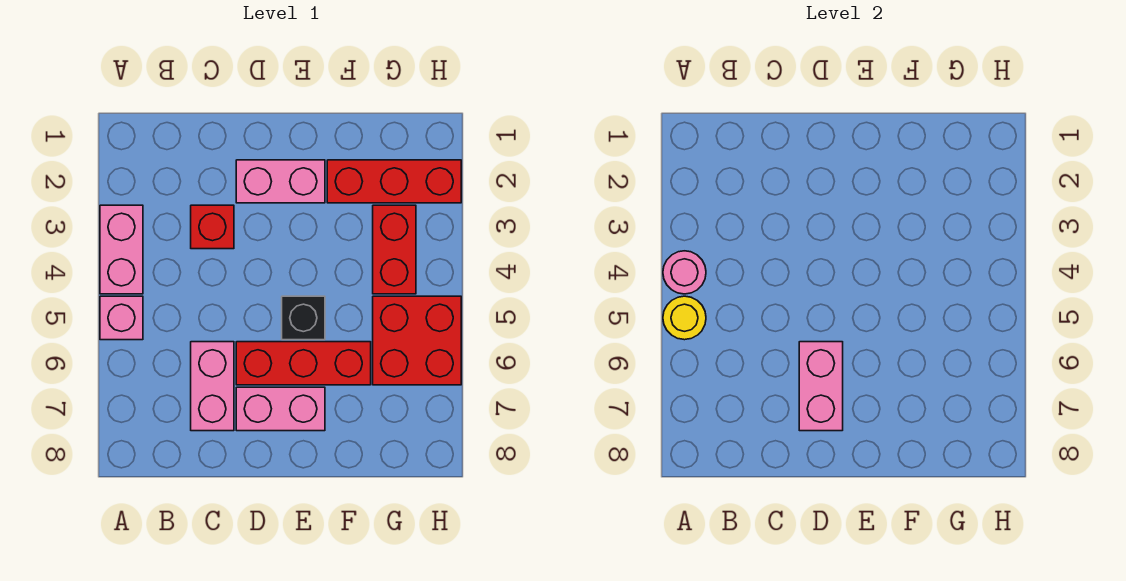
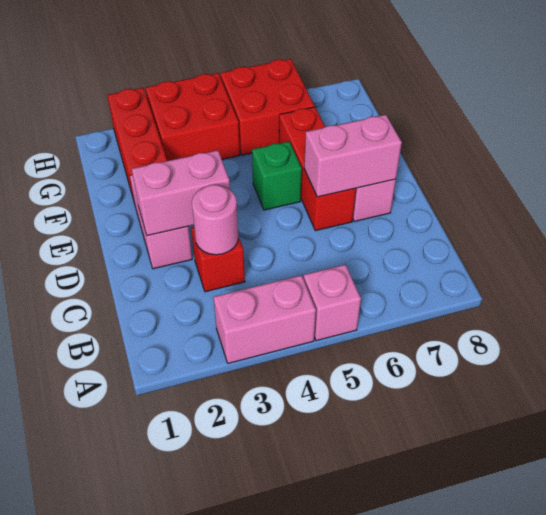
pink 1x1 round brick [663,251,706,294] -> pink 1x1 round brick moved to [192,185,238,255]
yellow 1x1 round brick [663,296,706,340] -> none
pink 1x2 brick [191,342,234,431] -> pink 1x2 brick moved to [132,150,230,235]
black 1x1 brick [282,296,325,340] -> green 1x1 brick [252,142,302,210]
red 1x2 brick [373,205,416,294] -> red 2x2 brick [146,73,240,161]

